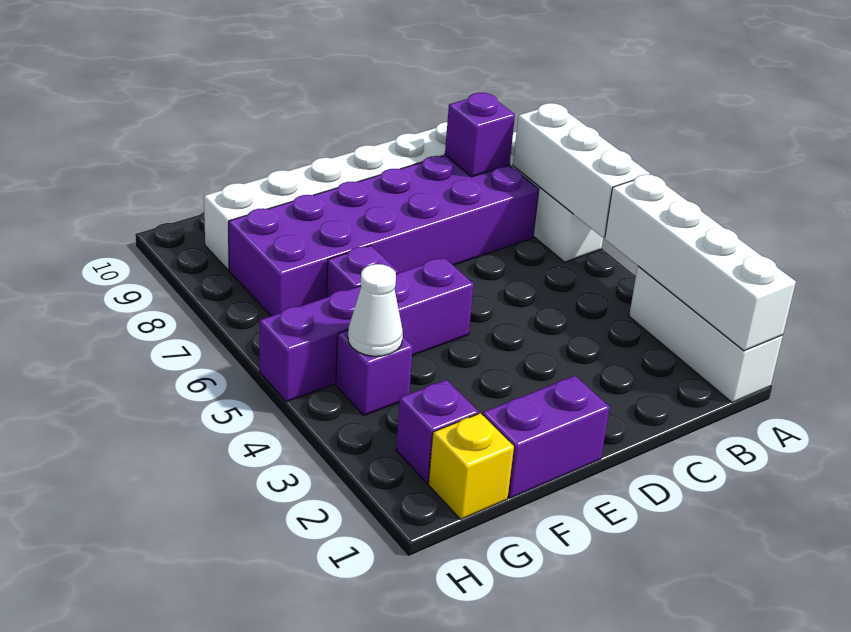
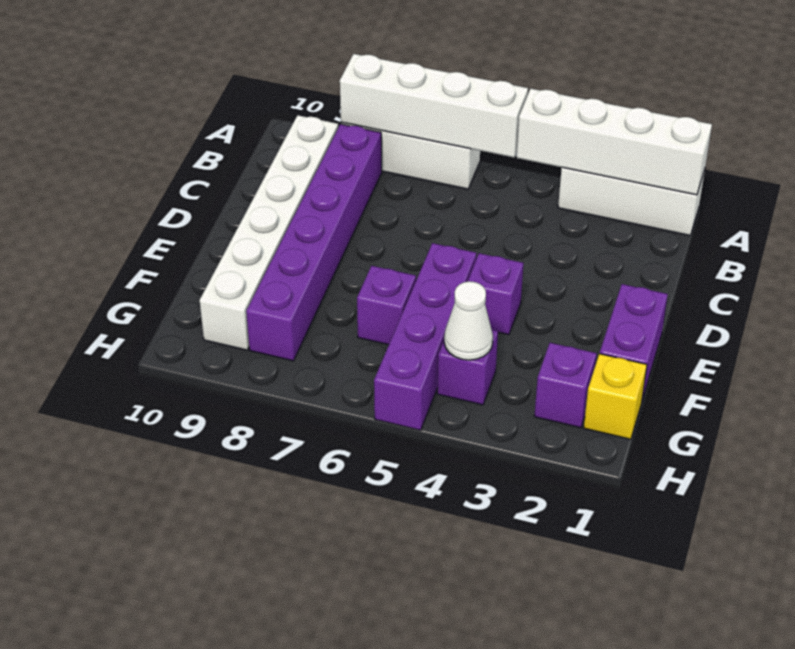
white 1x3 brick [513,103,650,238] -> white 1x4 brick [340,54,528,157]
purple 2x6 brick [229,155,539,316] -> purple 1x6 brick [246,124,382,361]
purple 1x1 brick [445,93,515,177] -> purple 1x1 brick moved to [467,253,524,335]

